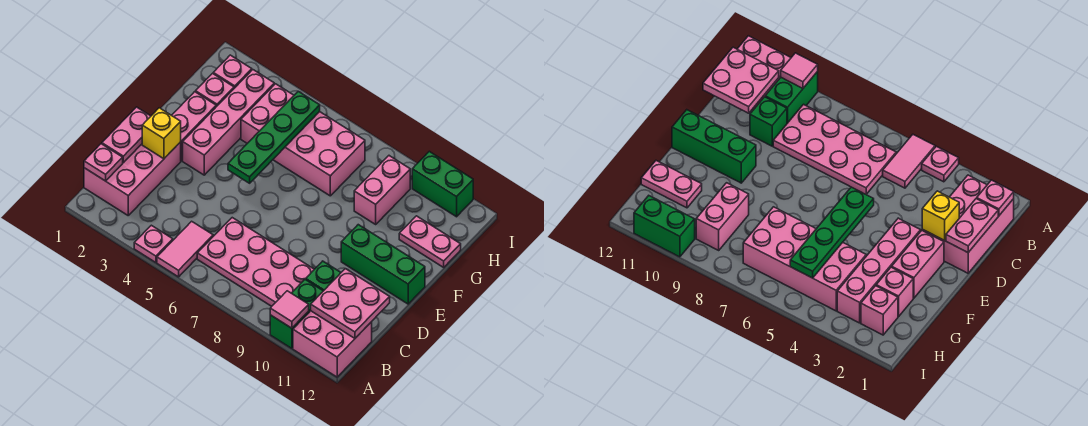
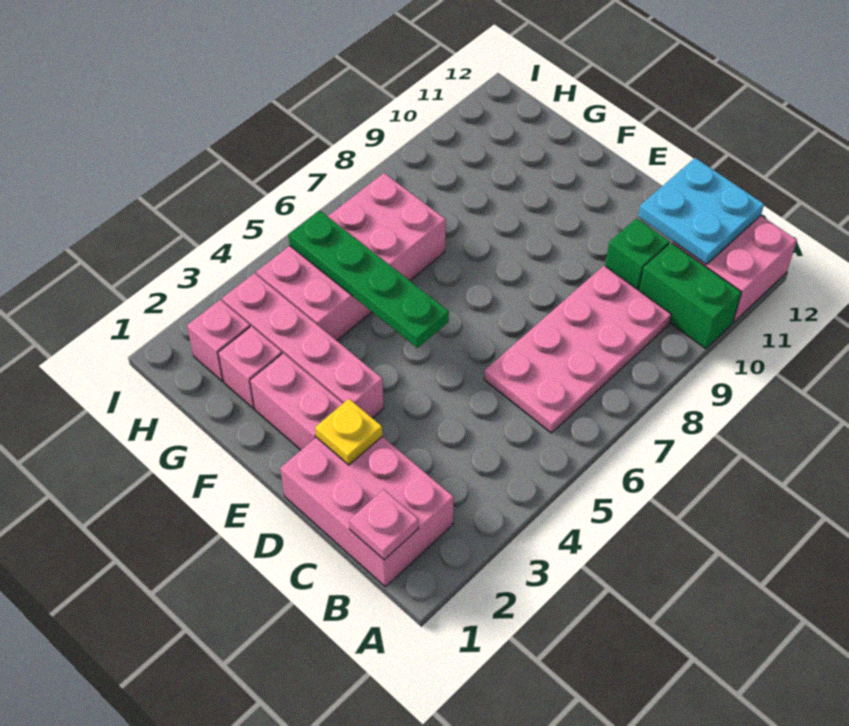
pink 1x1 plate [134,225,173,263] -> none
pink 1x2 tile [157,221,213,277] -> none
pink 1x1 tile [270,291,309,328] -> none
pink 2x2 plate [311,269,390,338] -> cyan 2x2 plate [638,158,764,265]
pink 1x2 plate [102,107,151,163] -> none
yellow 1x1 brick [142,108,181,159] -> yellow 1x1 plate [315,399,382,465]
green 1x3 brick [341,225,425,304] -> none
pink 1x2 brick [354,156,410,224] -> none
pink 1x2 plate [399,216,461,267] -> none
green 1x2 brick [412,151,473,217] -> none

